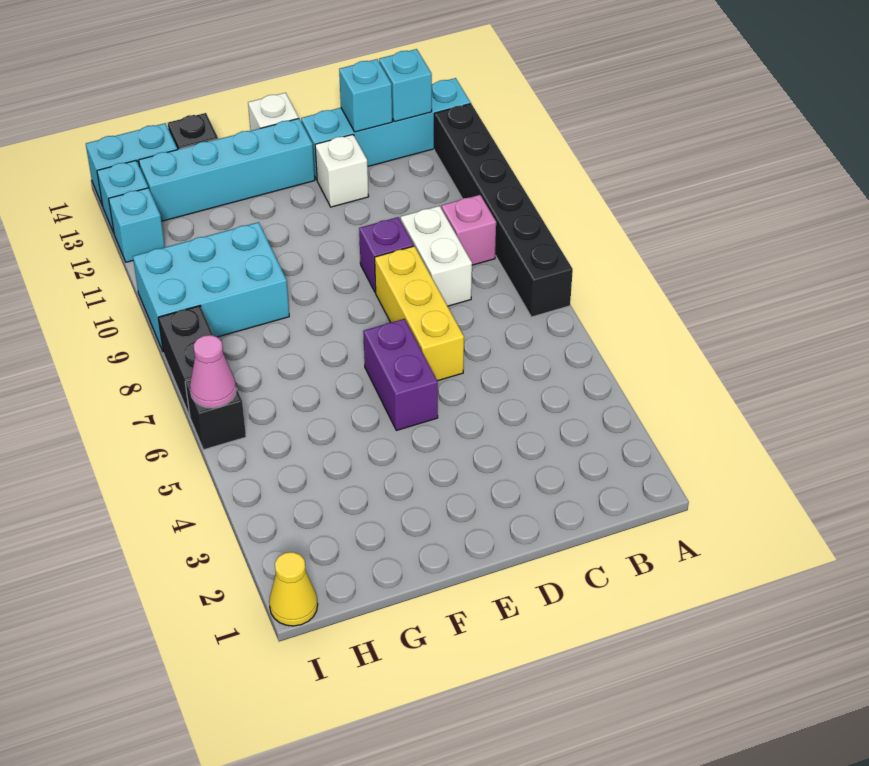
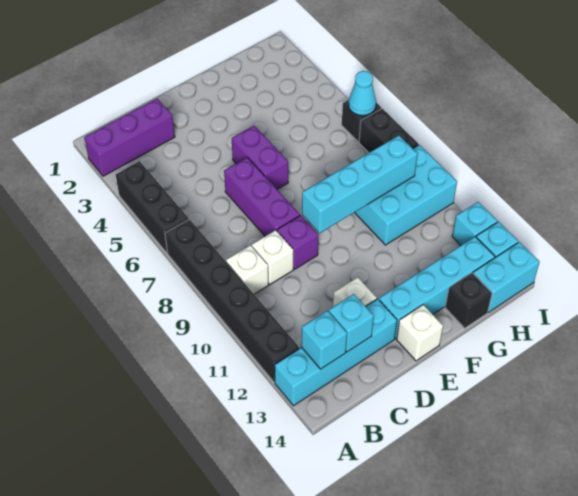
none -> purple 1x3 brick [84,99,175,176]
none -> black 1x3 brick [116,161,189,253]
pink 1x1 brick [442,195,496,265] -> white 1x1 brick [226,245,268,294]
white 1x2 brick [401,206,472,306] -> white 1x1 brick [252,230,293,284]
yellow 1x3 brick [375,246,464,381] -> purple 1x3 brick [224,157,300,236]
none -> cyan 1x4 brick [302,135,417,233]
yellow 1x1 cone [269,552,318,626] -> none
pink 1x1 cone [190,335,236,408] -> cyan 1x1 cone [348,71,376,116]

